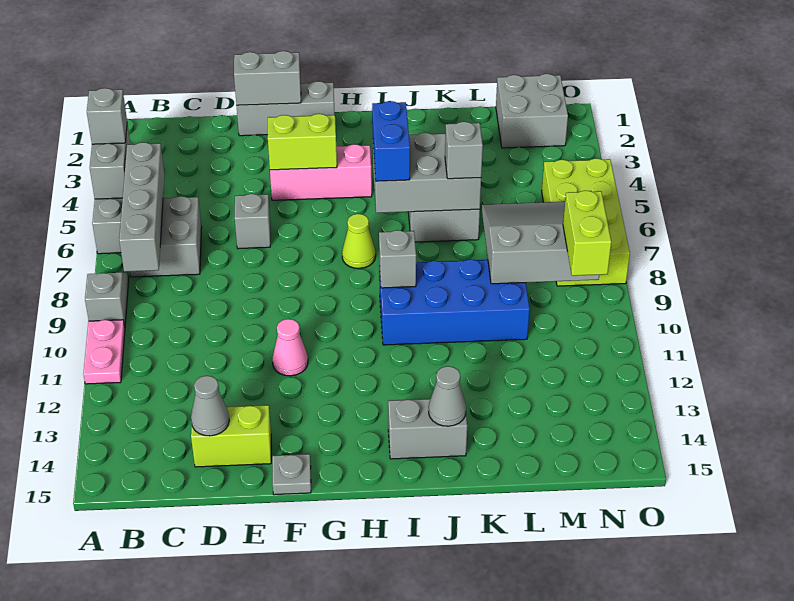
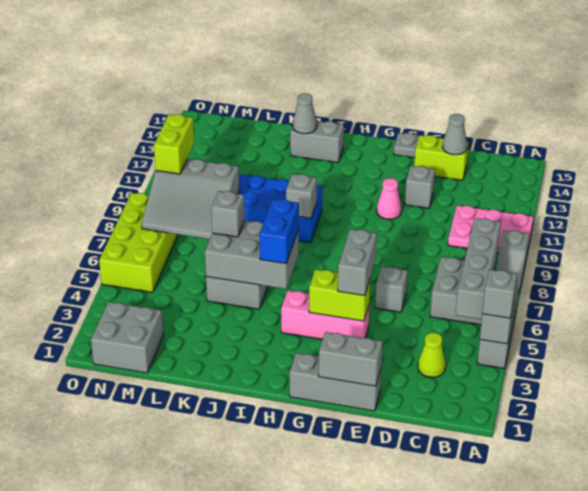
pink 1x2 plate [83,320,125,384] -> pink 2x3 plate [448,205,534,253]
none -> grey 1x1 brick [405,166,435,208]
none -> grey 1x2 brick [338,229,377,296]
lime 1x1 cone [342,214,376,268] -> lime 1x1 cone moved to [418,333,446,377]

